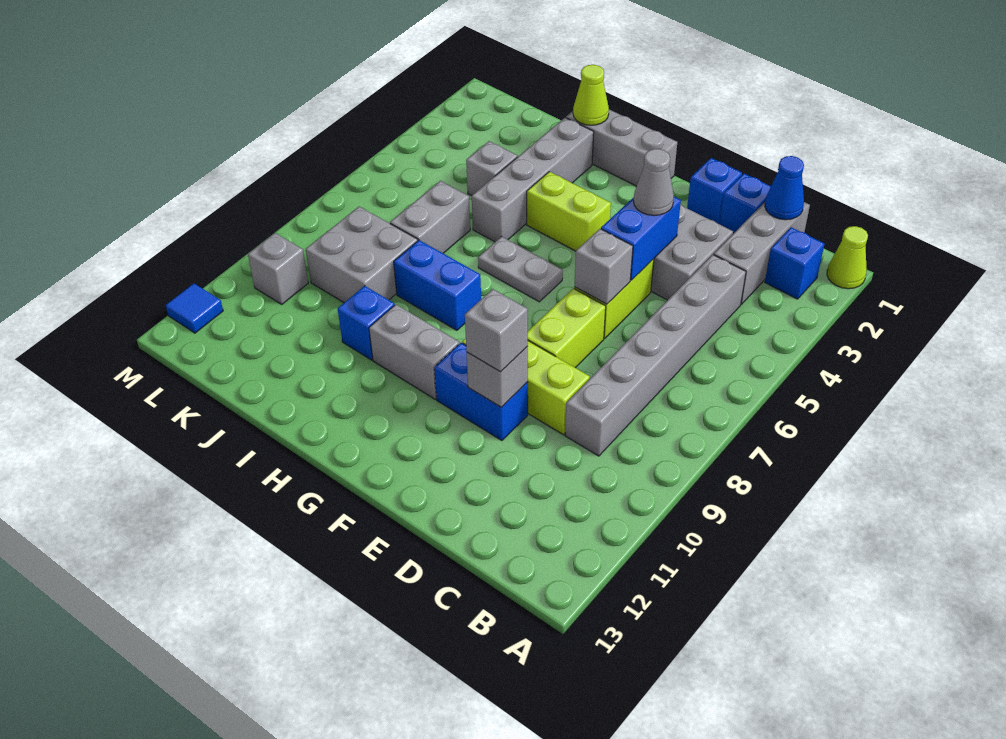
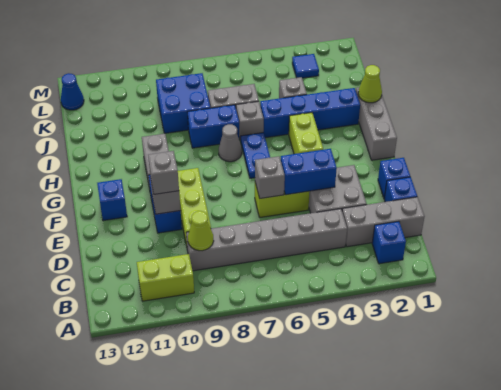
lime 1x1 cone [827,226,868,289] -> lime 1x1 cone moved to [188,211,214,251]
blue 1x1 cone [765,156,804,220] -> blue 1x1 cone moved to [61,73,84,110]
grey 1x1 cone [633,149,674,215] -> grey 1x1 cone moved to [219,124,242,162]
lime 1x2 brick [528,288,606,368] -> lime 1x2 brick moved to [137,254,194,301]
grey 1x2 plate [478,236,563,302] -> blue 1x2 plate [241,133,270,178]
blue 1x2 brick [394,240,481,330] -> blue 1x2 brick turned to [187,105,239,148]
grey 1x4 brick [472,118,594,242] -> blue 1x4 brick [260,88,360,138]
blue 1x1 brick [338,286,395,360] -> blue 1x1 brick moved to [97,179,127,221]
grey 2x2 brick [306,207,418,303] -> blue 2x2 brick [156,73,210,133]
grey 1x1 brick [248,233,308,304] -> grey 1x1 brick moved to [236,101,264,141]
blue 1x1 tile [166,284,223,333] -> blue 1x1 tile moved to [292,54,319,78]

